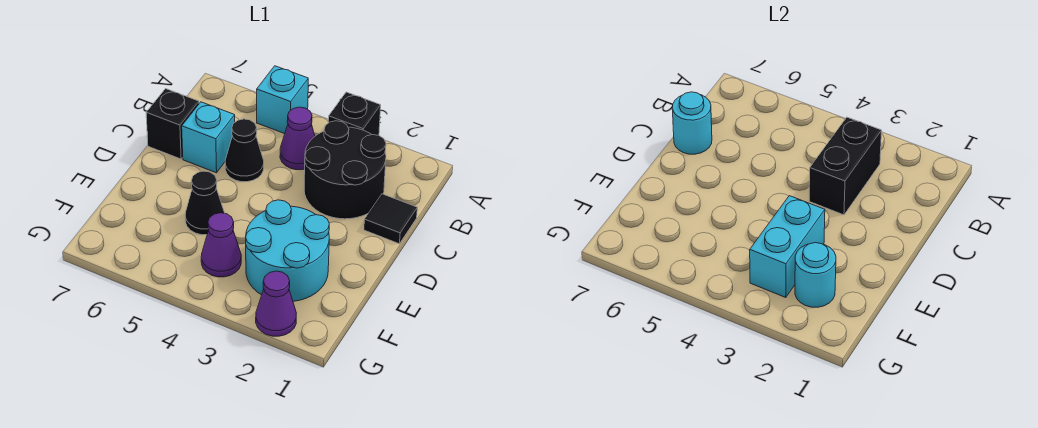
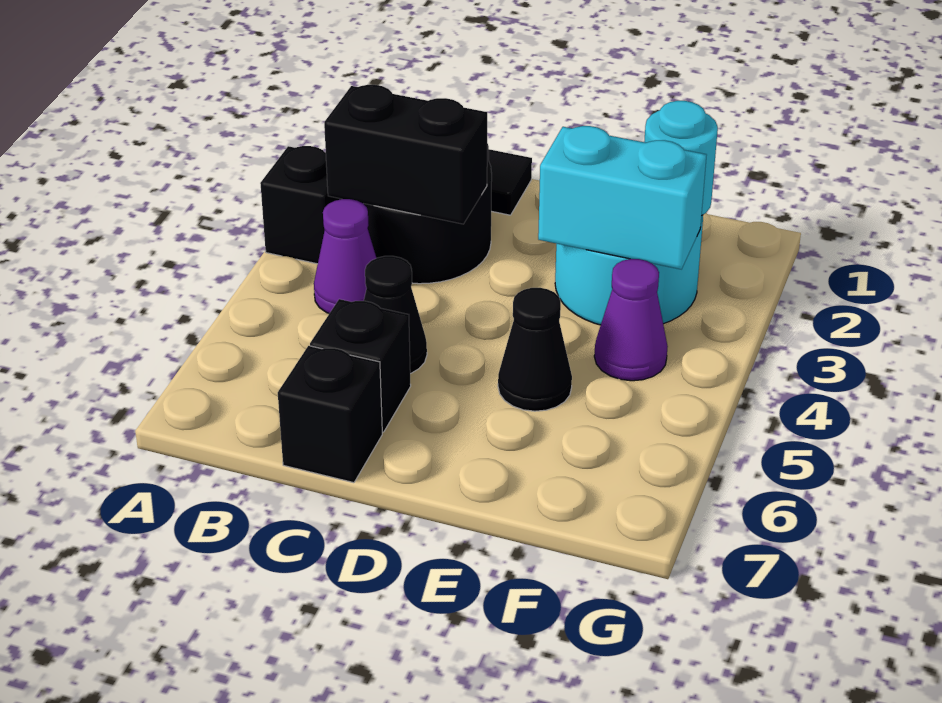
cyan 1x1 brick [257,66,308,134] -> none
cyan 1x1 brick [182,102,235,173] -> black 1x1 brick [310,299,411,432]
cyan 1x1 round brick [672,92,712,154] -> none
purple 1x1 cone [256,271,296,336] -> none

